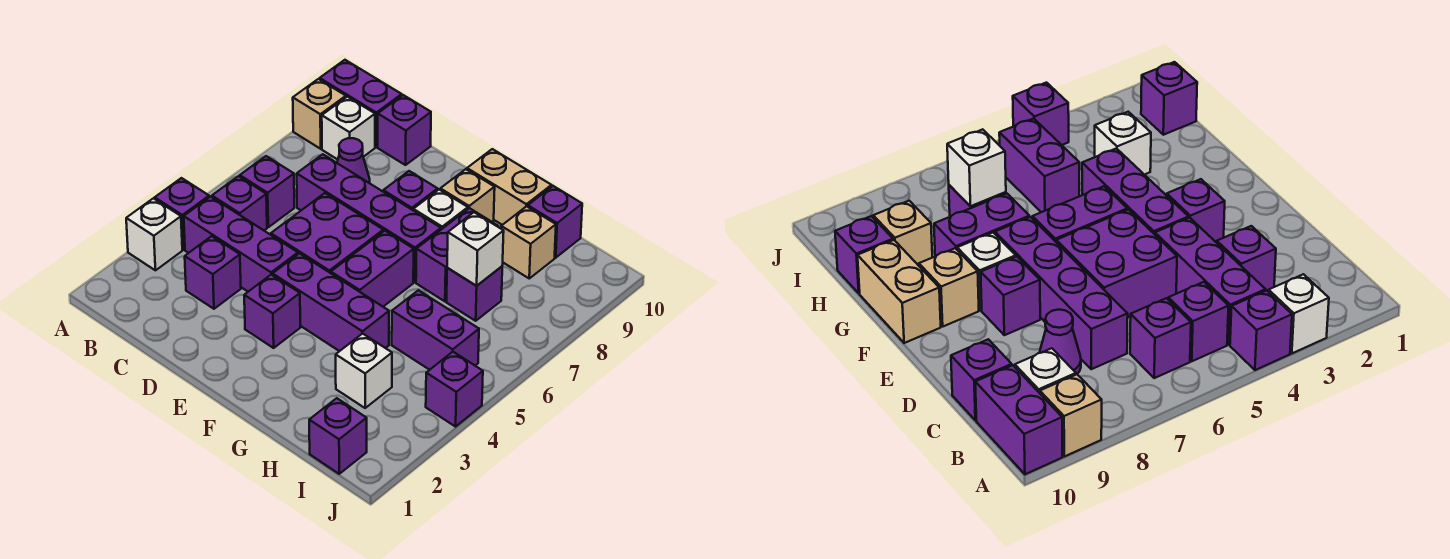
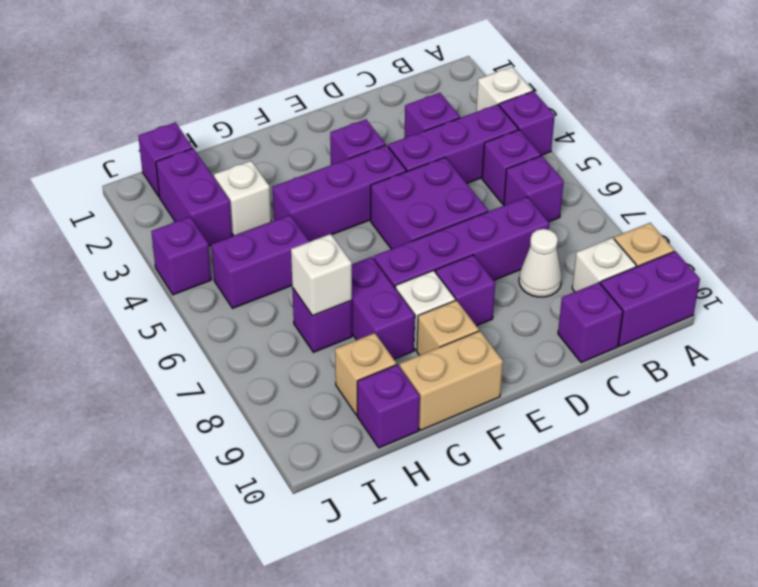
purple 1x1 cone [337,138,370,183] -> white 1x1 cone [519,229,562,297]
purple 1x2 brick [331,231,414,307] -> purple 1x2 brick moved to [156,148,232,246]

